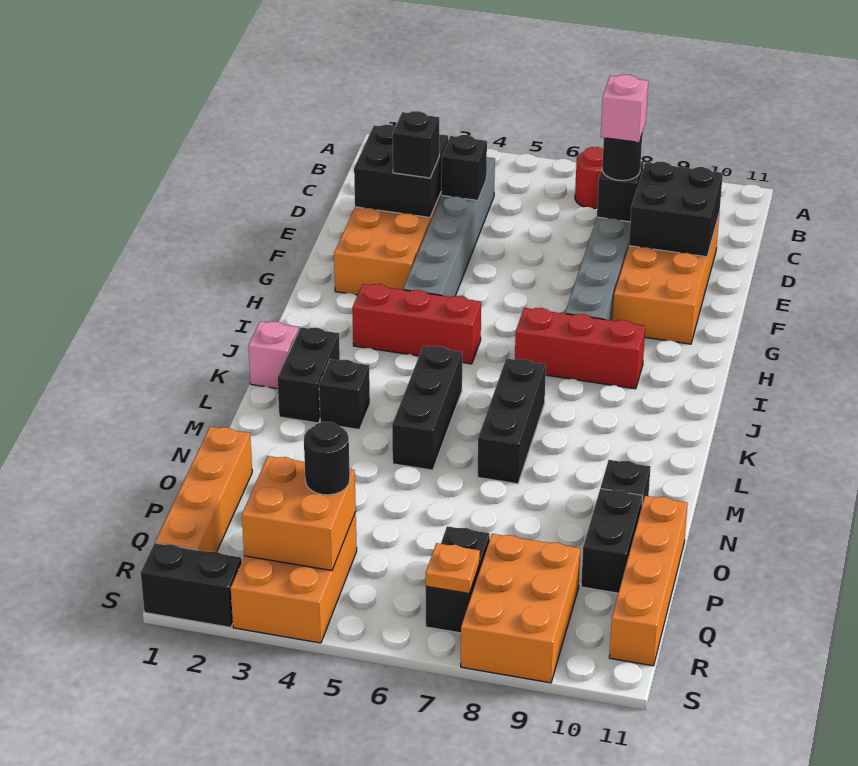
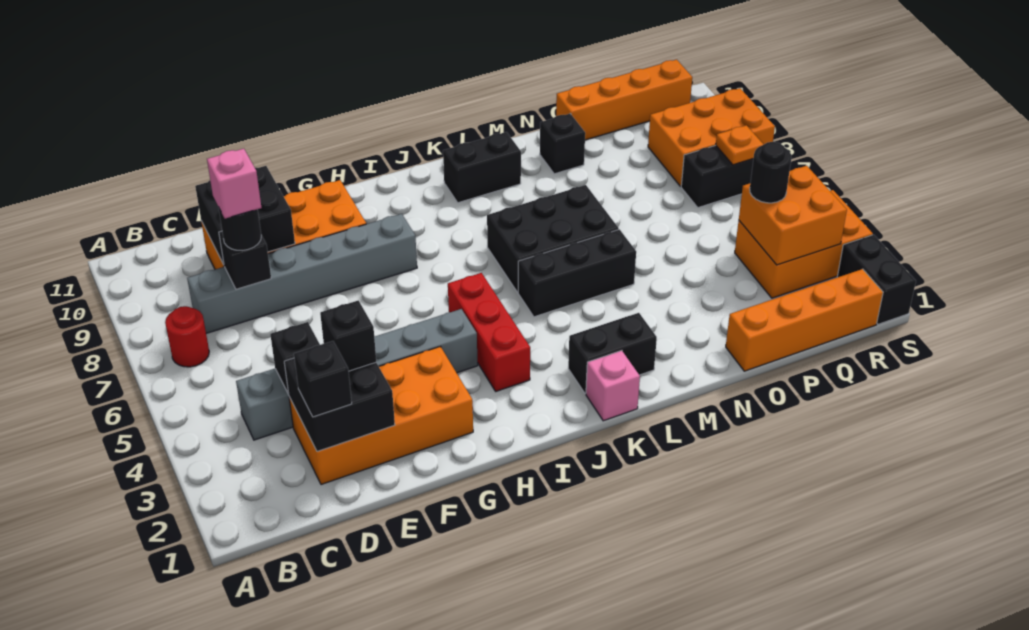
red 1x3 brick [515,308,645,389] -> none
black 1x3 brick [477,358,546,484] -> black 2x3 brick [487,185,619,292]
black 1x1 brick [319,359,370,430] -> black 1x1 brick moved to [294,341,352,417]
black 1x2 brick [581,489,643,593] -> black 1x2 brick moved to [443,132,521,203]

